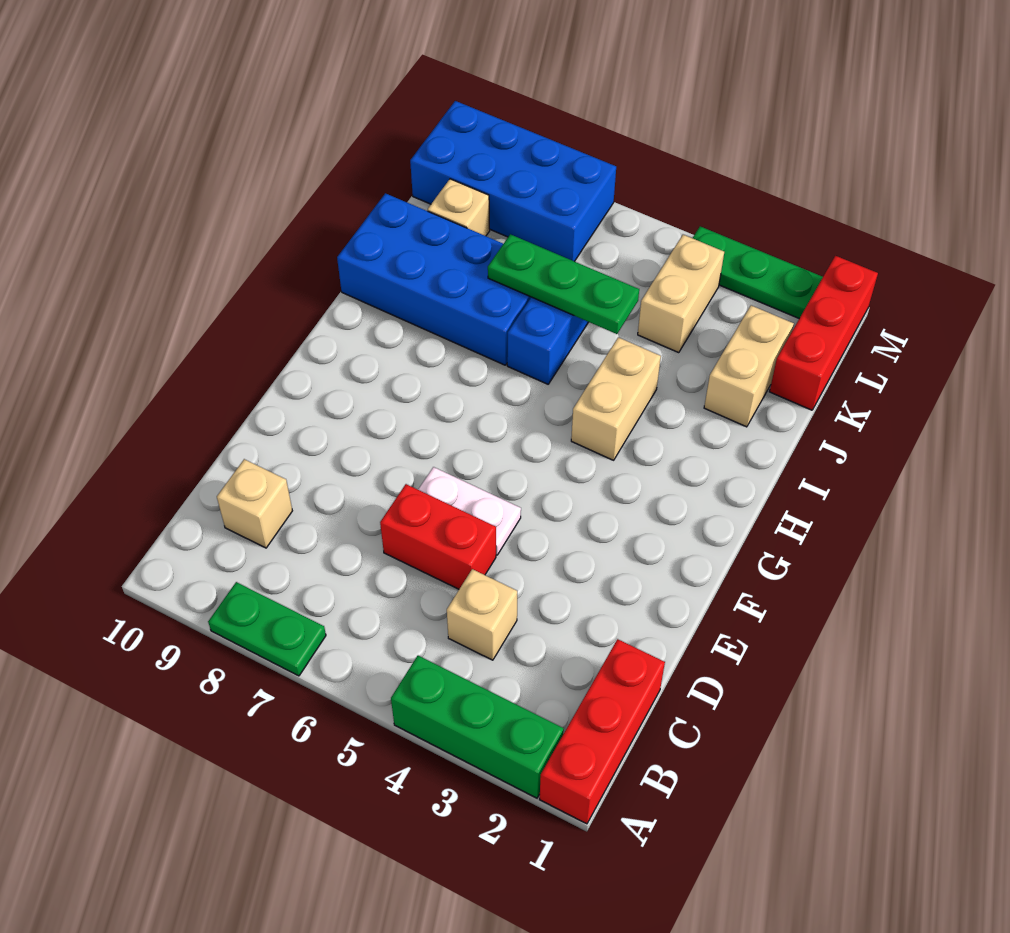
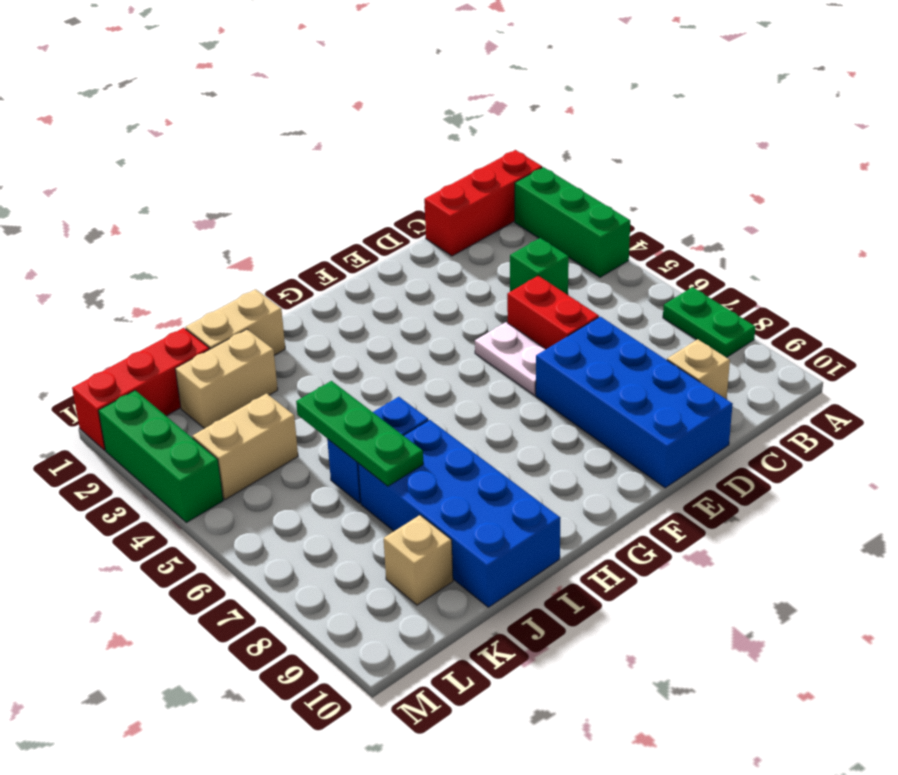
tan 1x1 brick [447,569,517,660] -> green 1x1 brick [510,238,569,295]
tan 1x2 brick [571,337,661,460] -> tan 1x2 brick moved to [186,289,285,355]
blue 2x4 brick [410,101,616,261] -> blue 2x4 brick moved to [536,317,733,488]
green 1x3 plate [693,226,823,318] -> green 1x3 brick [98,390,223,523]

